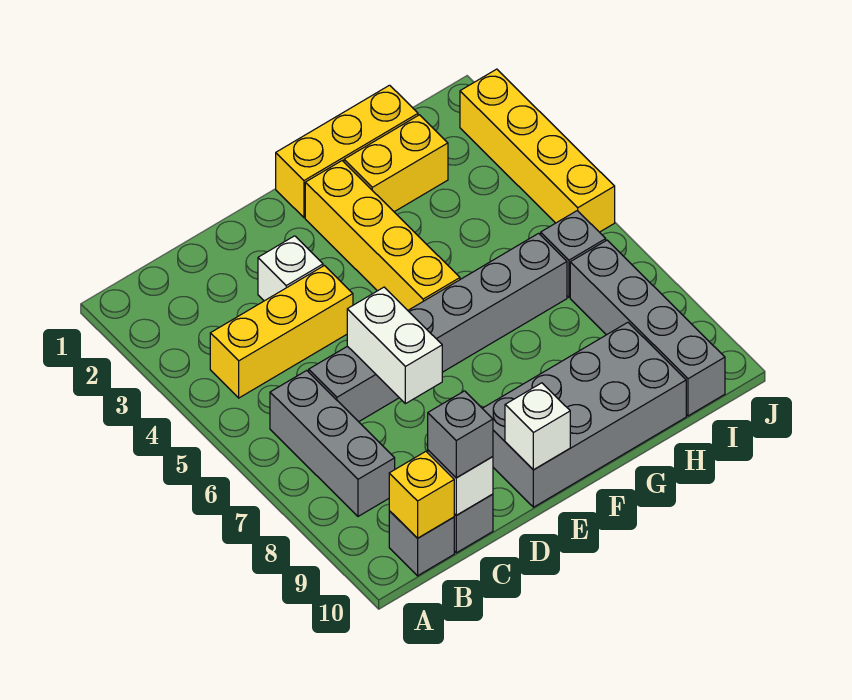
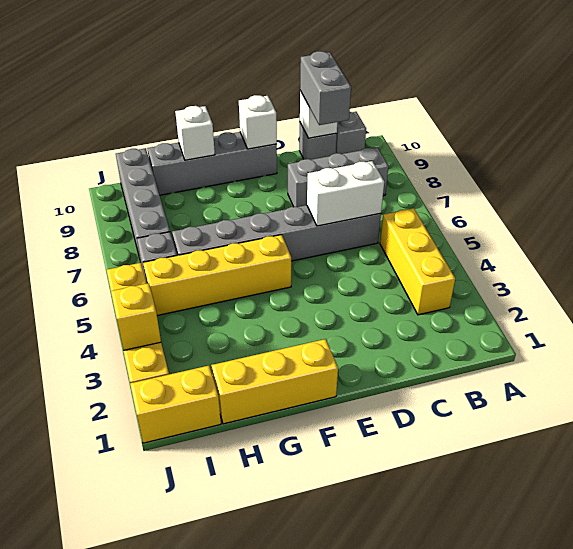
yellow 1x3 brick [210,266,353,398] -> yellow 1x3 brick turned to [380,208,455,315]
grey 1x3 brick [270,370,395,516] -> grey 1x3 brick turned to [288,147,388,207]
yellow 1x1 brick [389,452,454,538] -> yellow 1x1 brick moved to [111,283,161,350]
grey 1x1 brick [428,391,493,478] -> grey 1x2 brick [300,51,351,125]
white 1x1 brick [258,236,323,301] -> white 1x1 brick moved to [175,106,215,160]
white 1x2 brick [347,287,442,404] -> white 1x2 brick turned to [307,161,384,226]
grey 2x4 brick [482,322,686,507] -> grey 1x4 brick [147,132,277,195]
yellow 1x4 brick [305,161,460,310] -> yellow 1x4 brick turned to [143,235,291,315]
yellow 1x2 brick [344,115,448,212] -> yellow 1x2 brick moved to [130,366,221,443]

